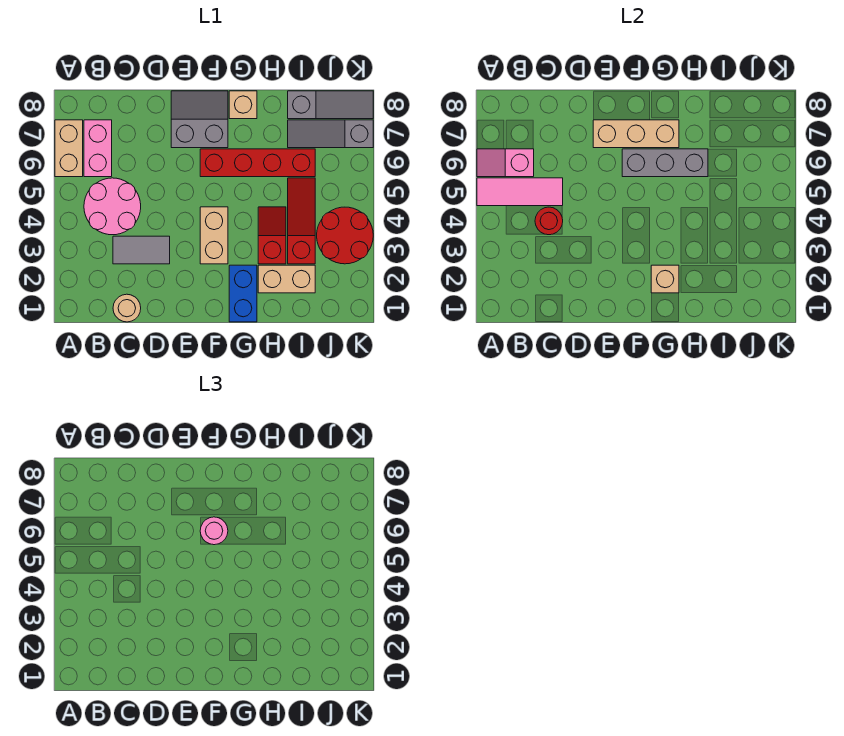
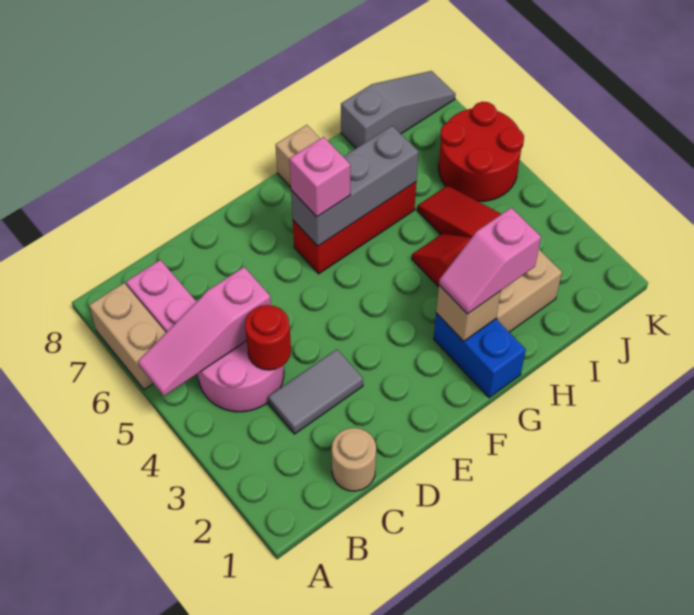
pink 1x3 tile [477,178,563,206] -> pink 1x3 slope [138,267,271,396]
pink 1x2 slope [477,149,534,177] -> pink 1x2 slope moved to [439,208,541,314]
grey 2x2 slope [171,91,228,148] -> none
tan 1x3 brick [593,120,679,148] -> none
tan 1x2 brick [200,207,228,264] -> none
red 1x4 brick [200,149,315,177] -> red 1x3 brick [293,182,416,274]
pink 1x1 round brick [200,517,228,545] -> pink 1x1 brick [289,137,350,217]
grey 1x3 slope [288,120,373,148] -> none
red 2x2 round brick [317,207,373,264] -> red 2x2 round brick moved to [439,102,524,201]

